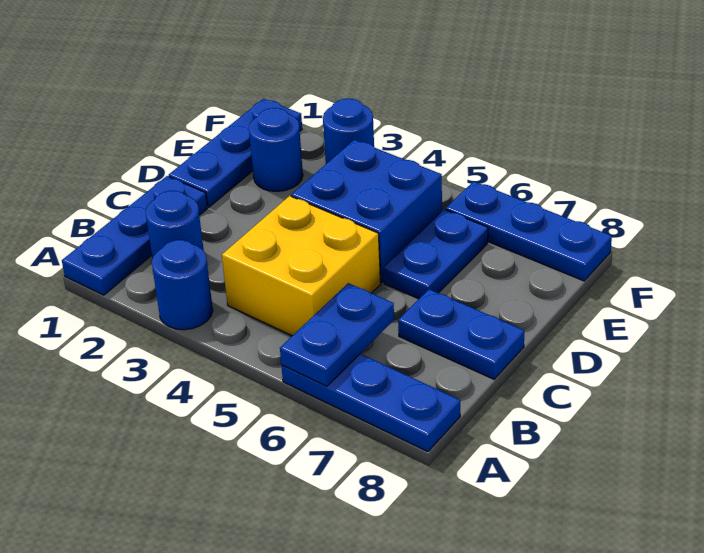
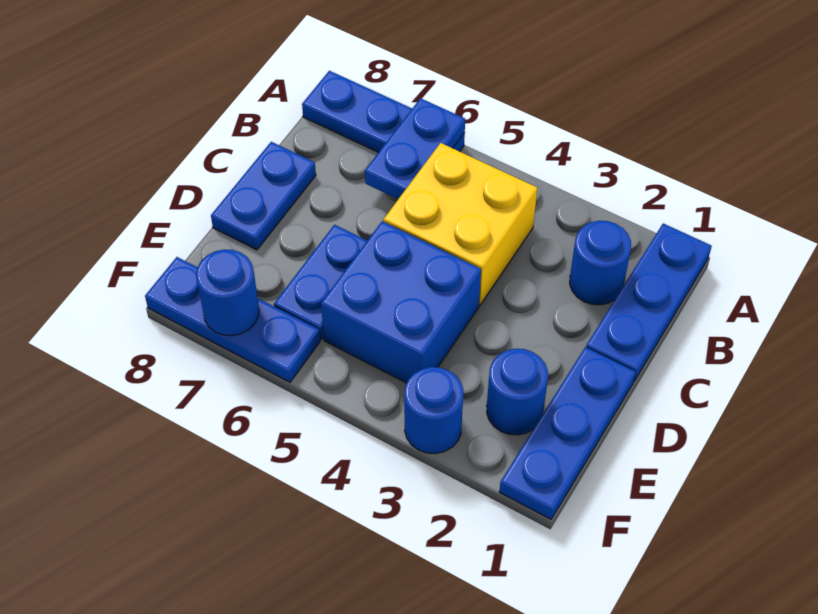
blue 1x1 round brick [152,240,213,330] -> blue 1x1 round brick moved to [196,249,259,336]
blue 1x2 plate [398,289,524,379] -> blue 1x2 plate turned to [211,142,316,250]

